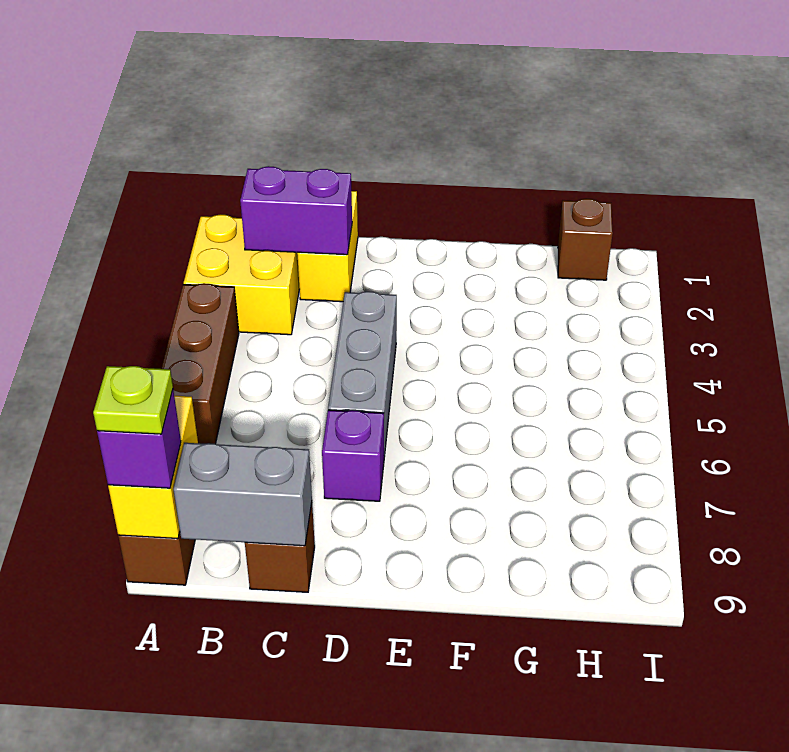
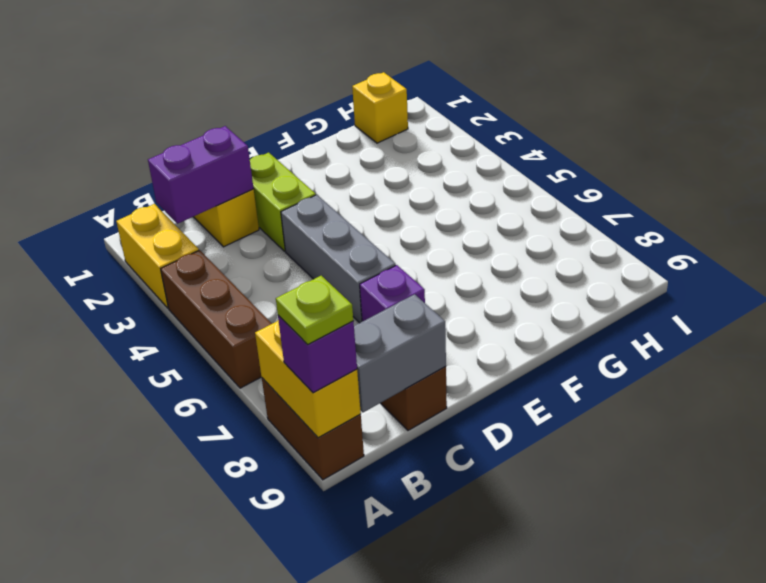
yellow 2x2 brick [184,215,300,335] -> yellow 1x2 brick [116,204,199,308]
none -> lime 1x2 brick [250,153,316,251]
brown 1x1 brick [558,199,613,280] -> yellow 1x1 brick [352,72,408,143]

